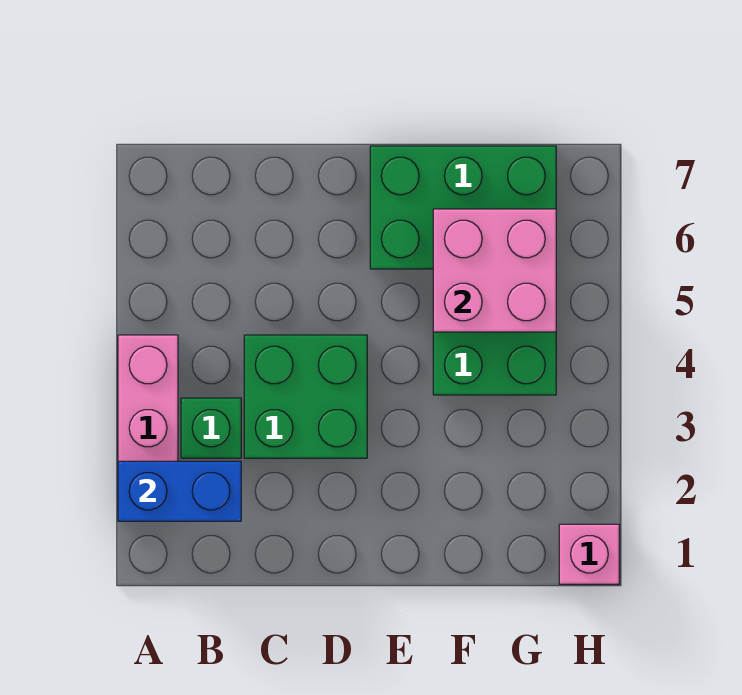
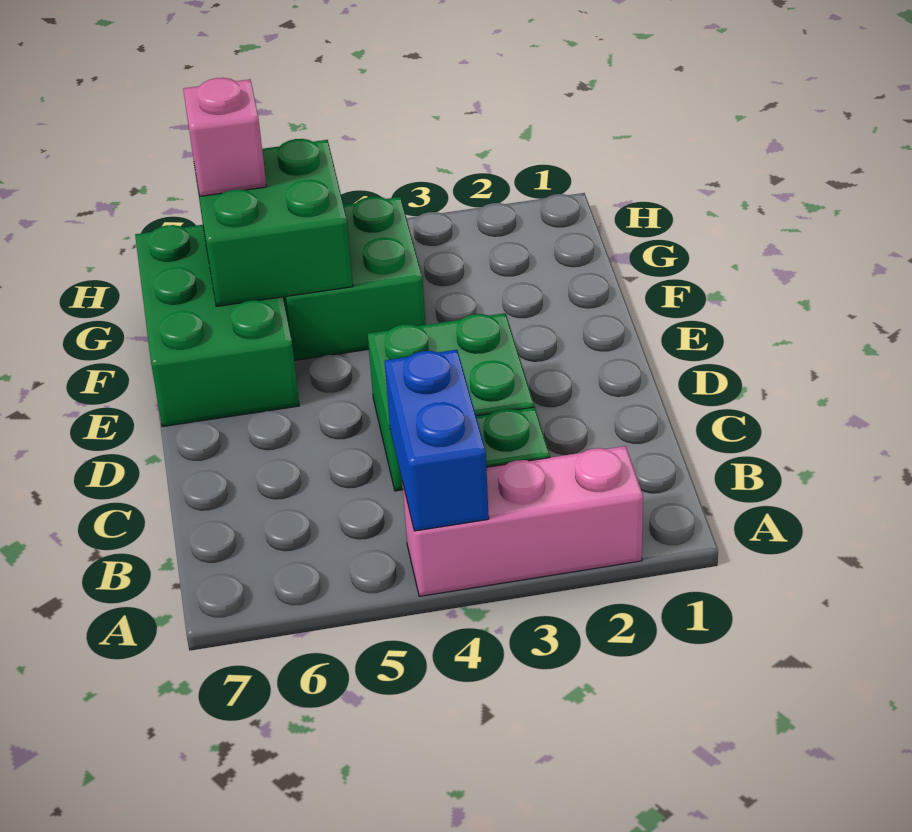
blue 1x2 brick [118,461,241,521] -> blue 1x2 brick moved to [385,350,489,531]
pink 2x2 brick [433,209,556,332] -> green 2x2 brick [195,139,353,306]
pink 1x1 brick [559,524,619,584] -> pink 1x1 brick moved to [183,78,267,196]

